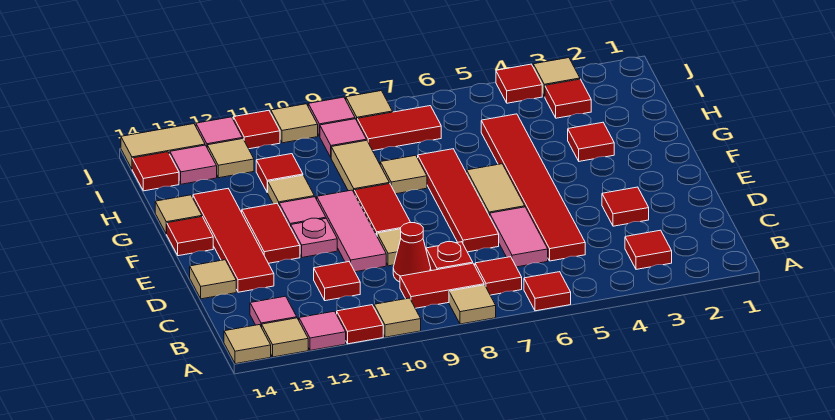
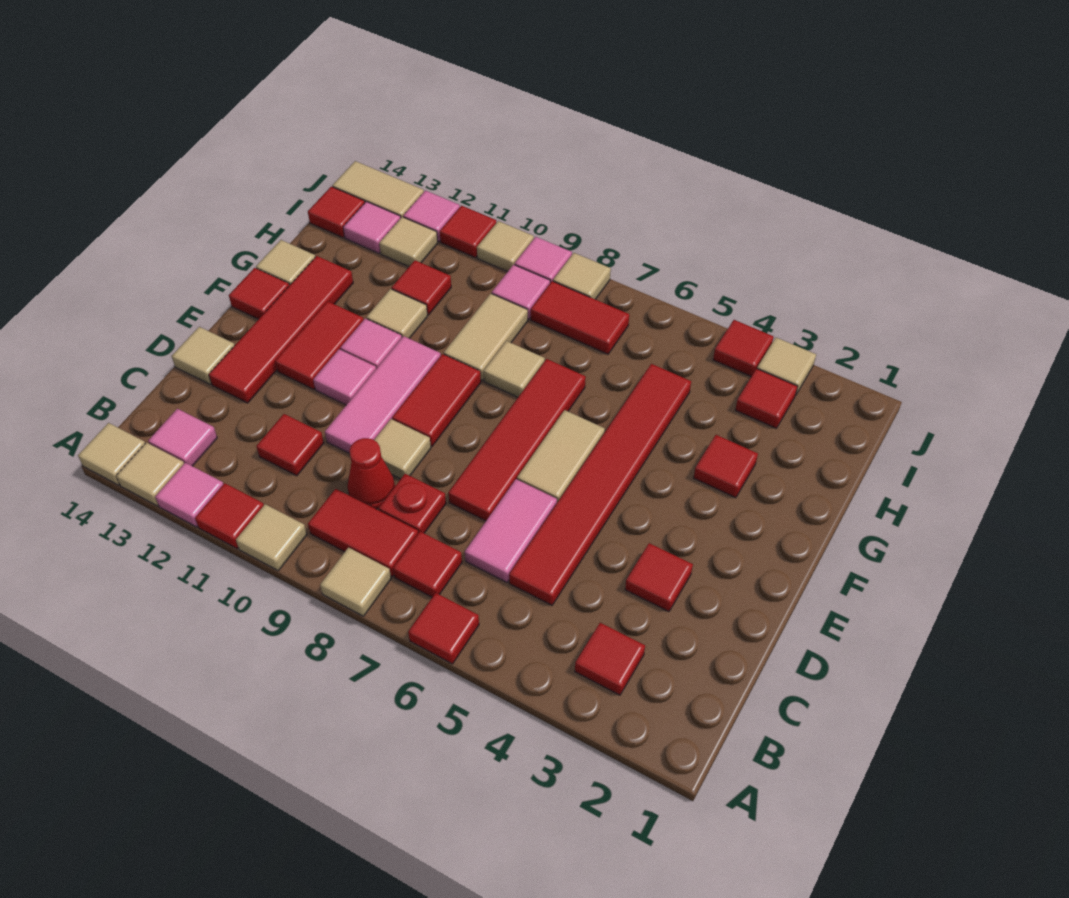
pink 1x1 plate [290,218,337,257] -> pink 1x1 tile [313,349,376,405]

